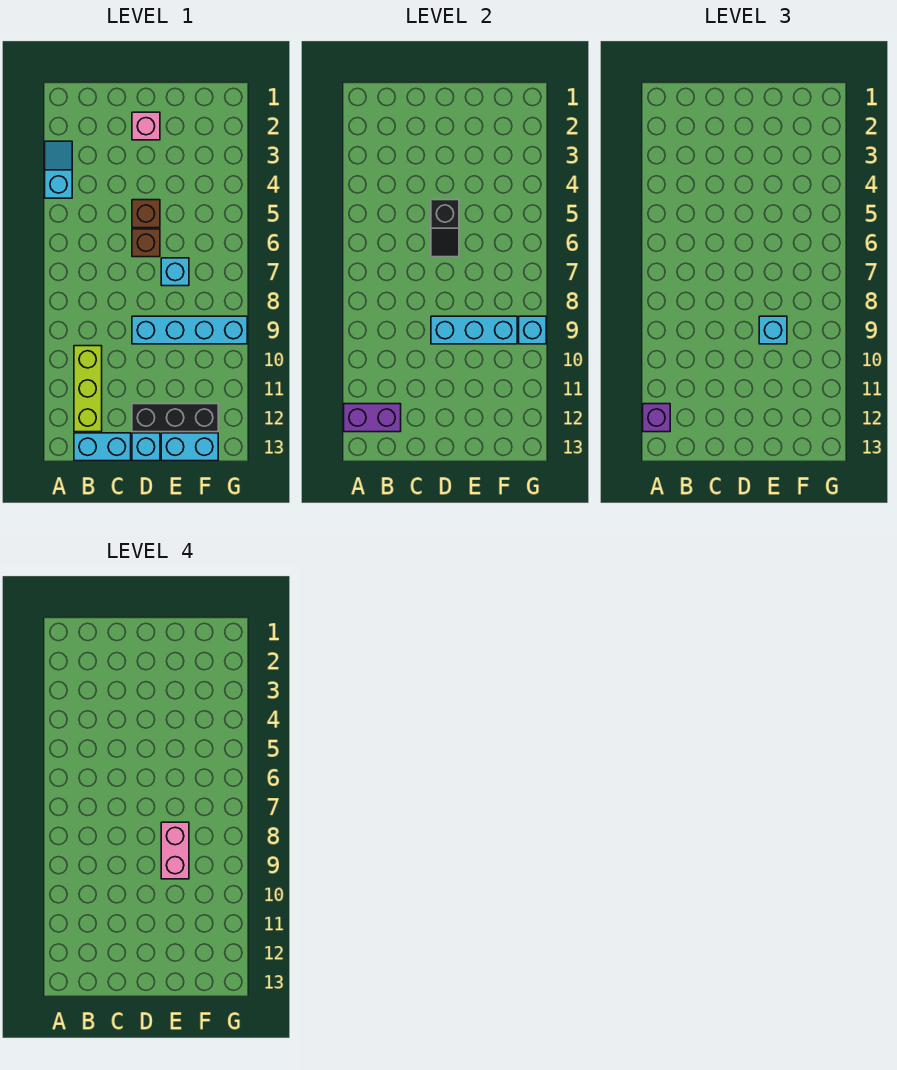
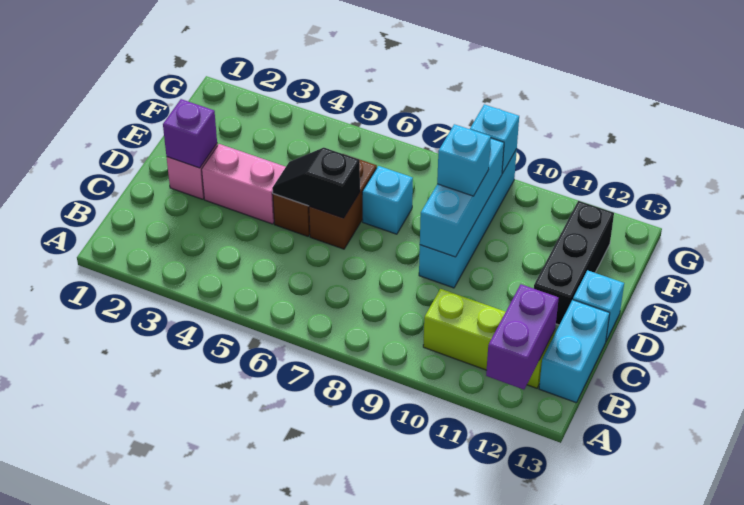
cyan 1x2 slope [45,141,72,198] -> none
purple 1x1 brick [643,404,670,432] -> purple 1x1 brick moved to [163,99,217,168]
black 1x2 slope [431,200,459,257] -> black 1x2 slope turned to [272,148,360,218]
brown 1x1 brick [132,229,160,257] -> brown 1x2 brick [309,159,377,249]
pink 1x2 brick [161,822,189,879] -> pink 1x2 brick moved to [202,144,286,224]
cyan 1x2 brick [161,433,218,461] -> none

